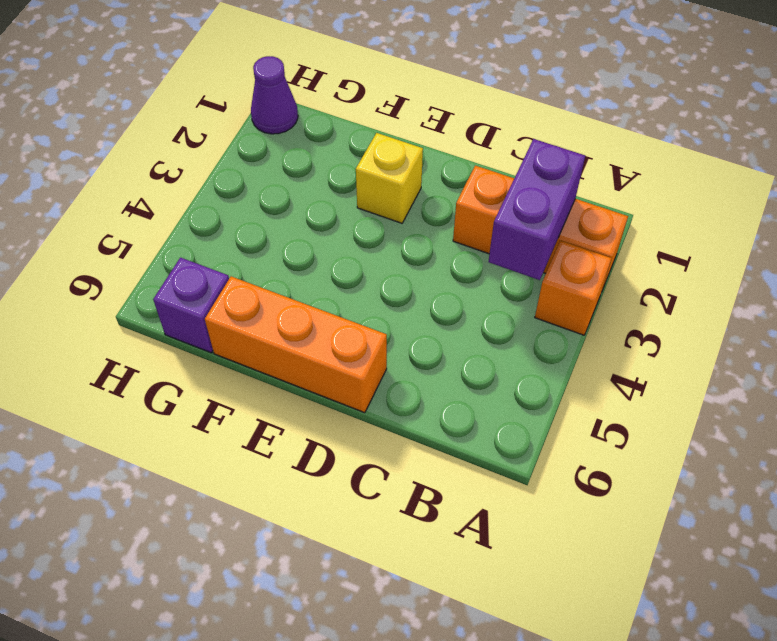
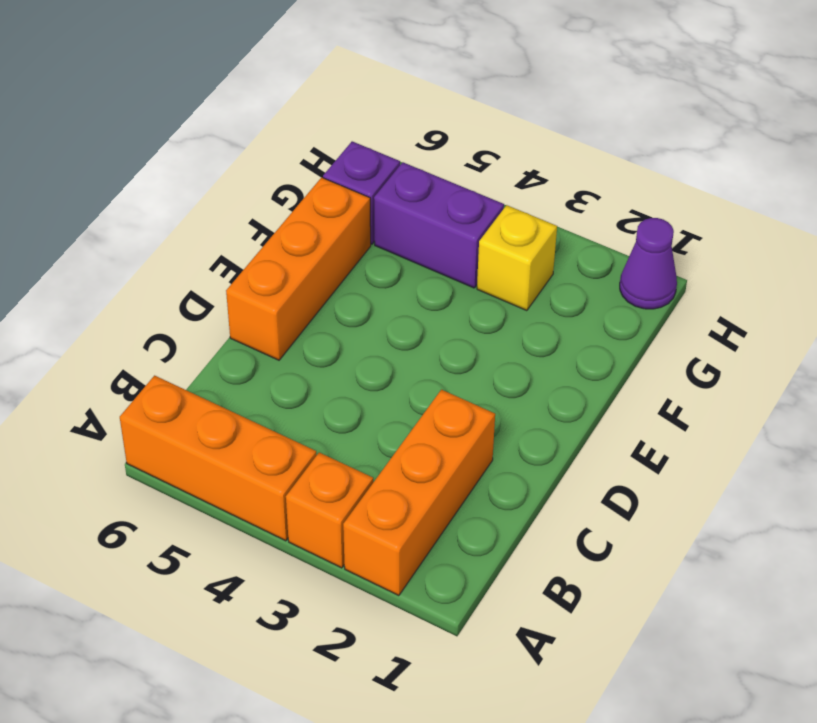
none -> orange 1x3 brick [120,376,317,541]
purple 1x2 brick [488,139,585,280] -> purple 1x2 brick moved to [374,162,504,288]
yellow 1x1 brick [356,133,423,223] -> yellow 1x1 brick moved to [477,205,557,311]

